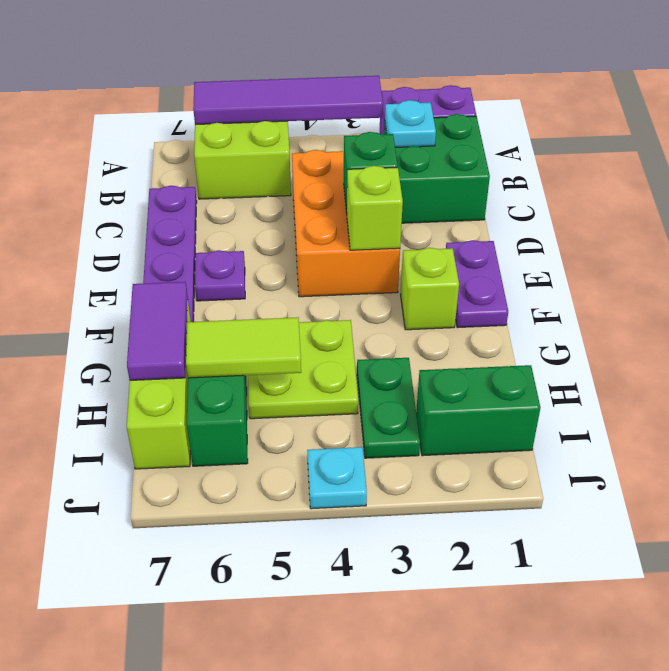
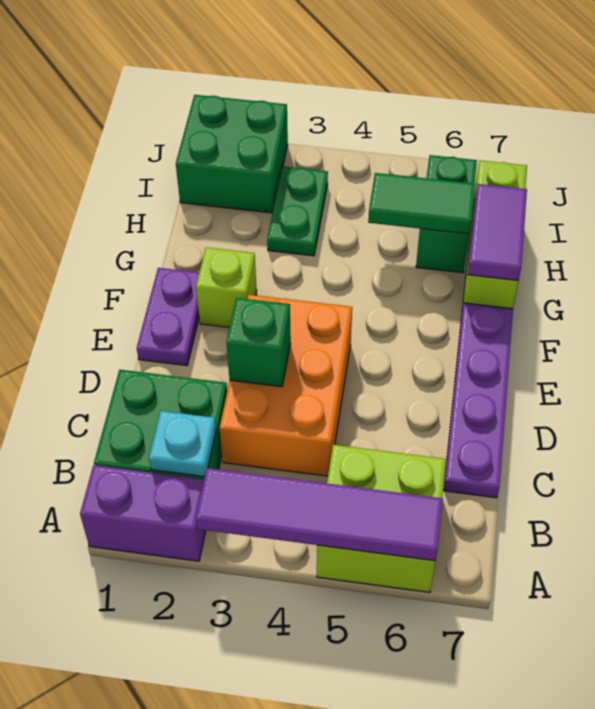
lime 1x1 brick [347,166,403,250] -> none
purple 1x1 plate [195,250,245,301] -> none
lime 2x2 plate [248,320,358,419] -> none
lime 1x2 tile [186,317,301,378] -> green 1x2 tile [368,173,475,234]
green 1x2 brick [416,365,540,456] -> green 2x2 brick [176,95,288,213]
cyan 1x1 plate [307,447,367,509] -> none

